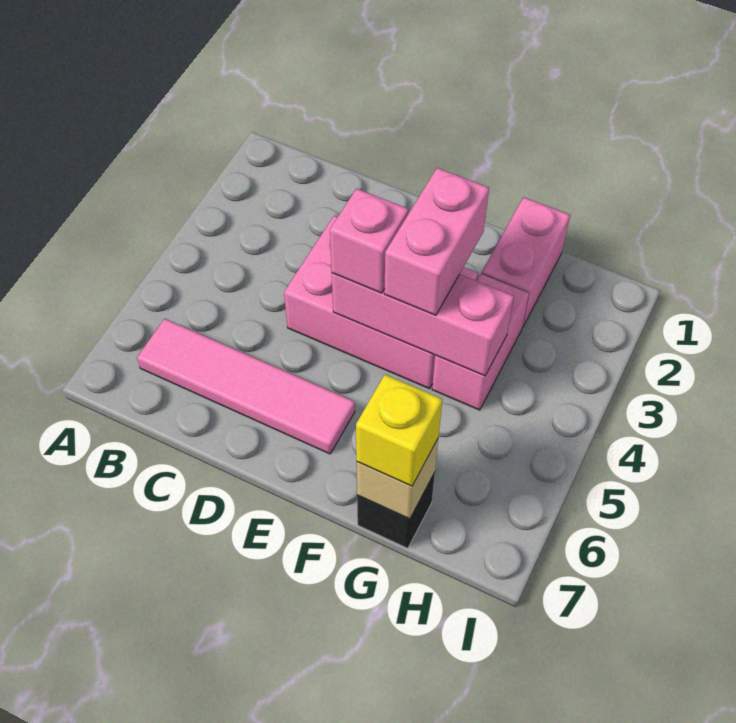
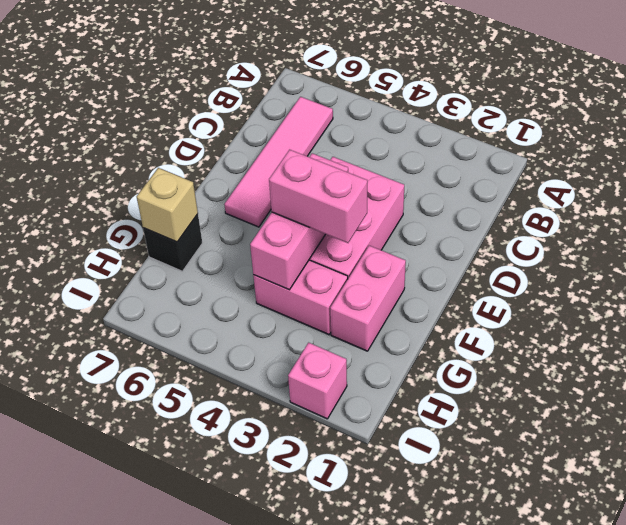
pink 1x1 brick [330,189,408,293] -> pink 1x1 brick moved to [288,343,347,419]
pink 1x2 brick [481,197,570,326] -> pink 1x2 brick turned to [330,246,406,351]
yellow 1x1 brick [356,375,442,486] -> none

